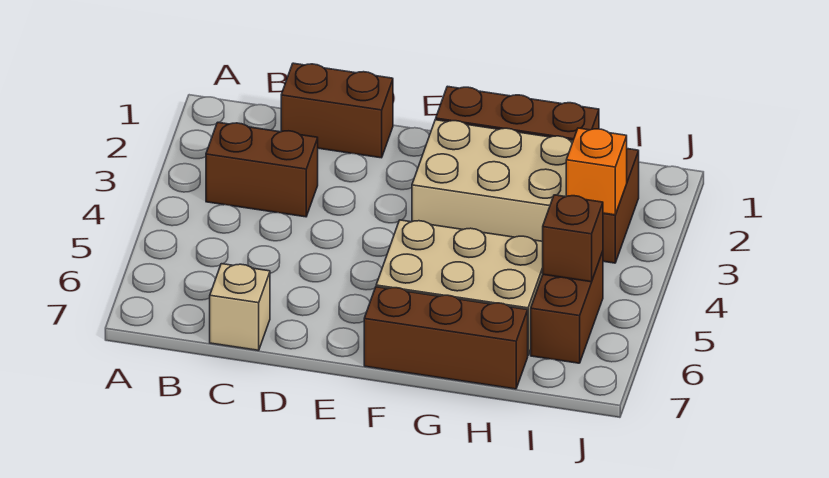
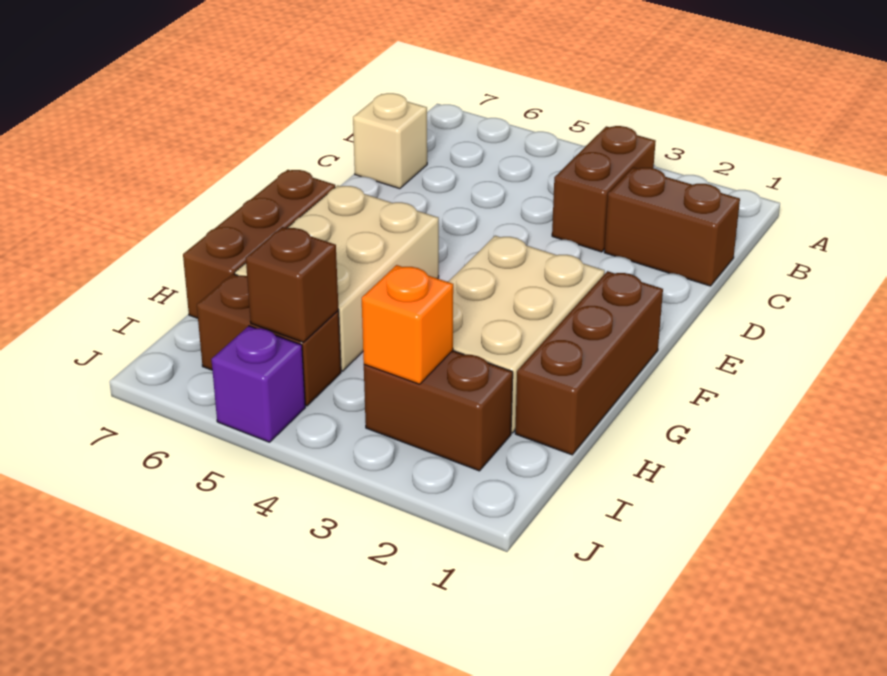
brown 1x2 brick [281,63,393,158] -> brown 1x2 brick turned to [604,167,740,286]
none -> purple 1x1 brick [211,326,305,442]

